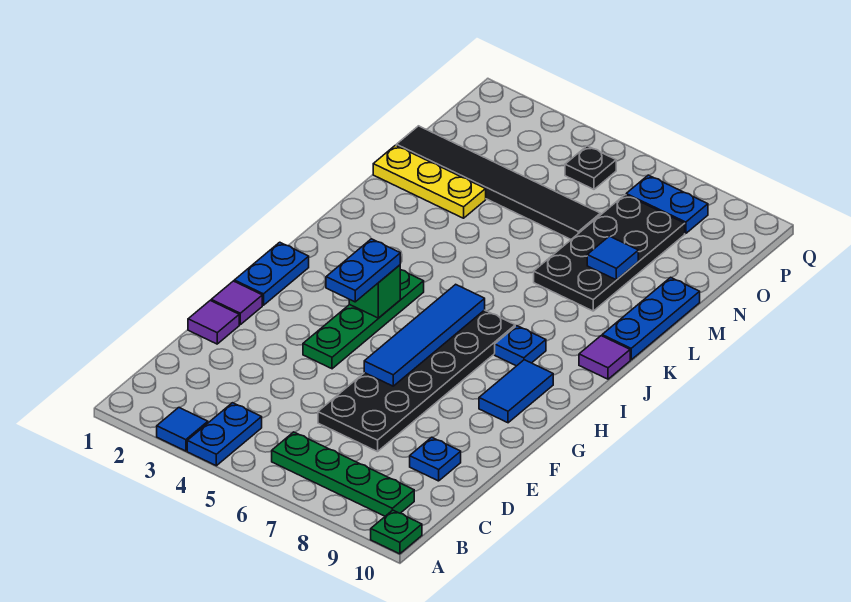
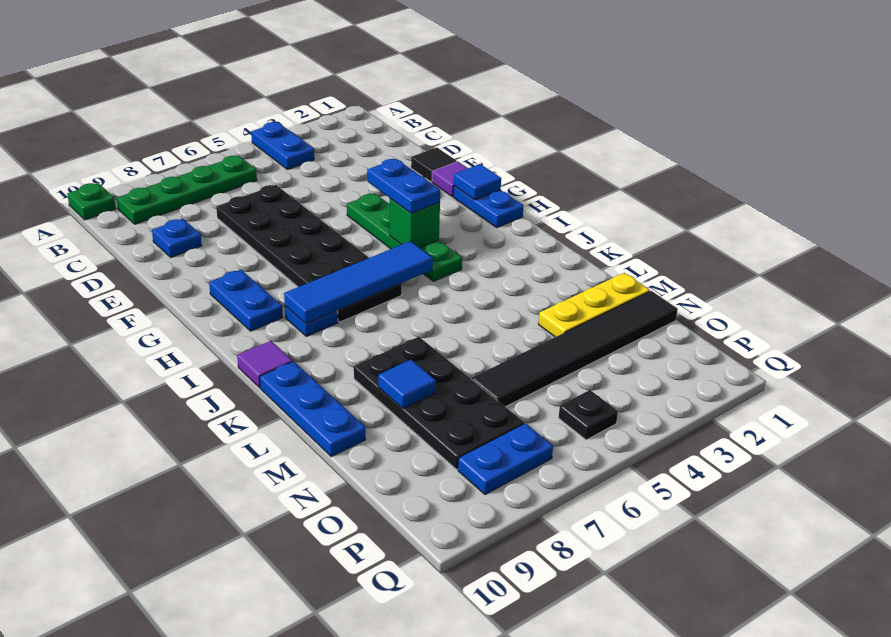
blue 1x1 tile [157,408,208,451] -> blue 1x1 tile moved to [454,164,501,200]
purple 1x1 tile [188,301,239,344] -> black 1x1 tile [411,147,457,182]
blue 1x4 tile [364,284,485,386] -> blue 1x4 tile turned to [284,241,433,324]
blue 1x2 tile [479,360,553,423] -> blue 1x2 plate [209,270,283,331]

